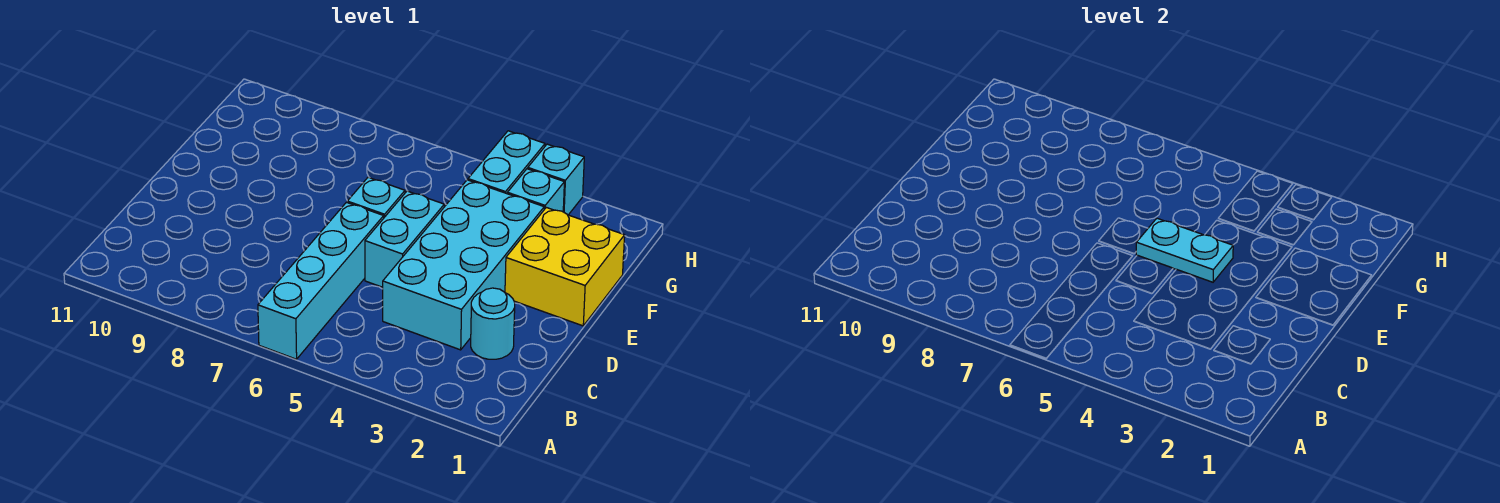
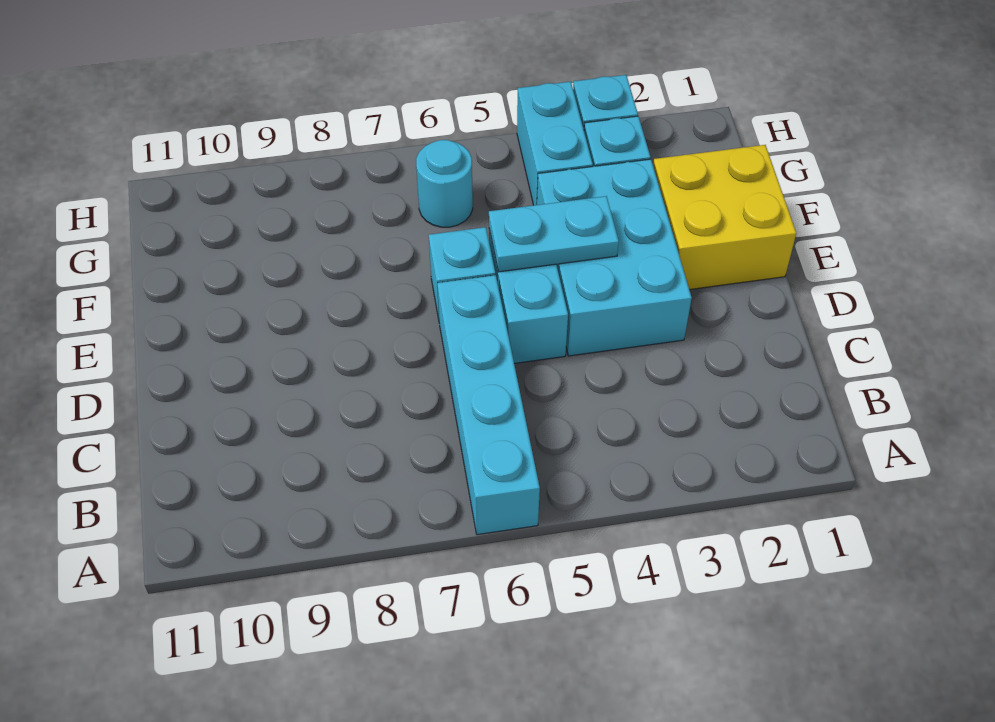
cyan 1x1 round brick [471,288,515,359] -> cyan 1x1 round brick moved to [416,140,473,227]
cyan 2x4 brick [383,180,544,350] -> cyan 2x3 brick [537,159,692,356]

